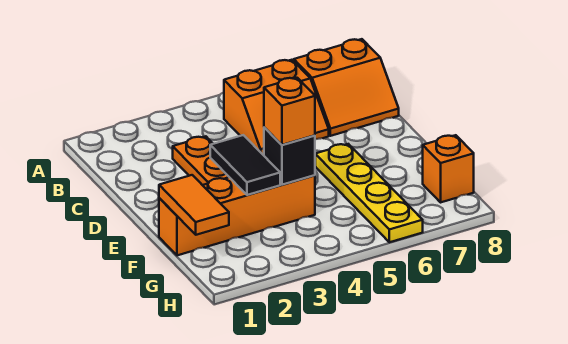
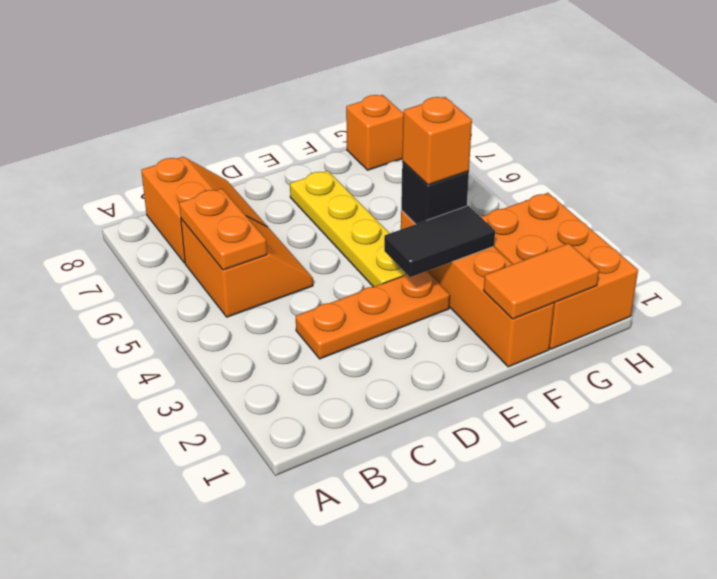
none -> orange 1x2 plate [179,189,267,270]
yellow 1x4 plate [315,144,423,242] -> yellow 1x4 plate turned to [290,171,406,287]
none -> orange 2x3 brick [481,193,638,349]

